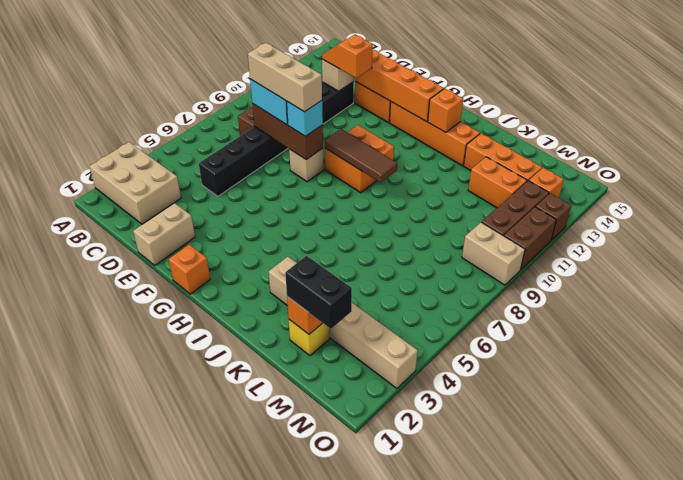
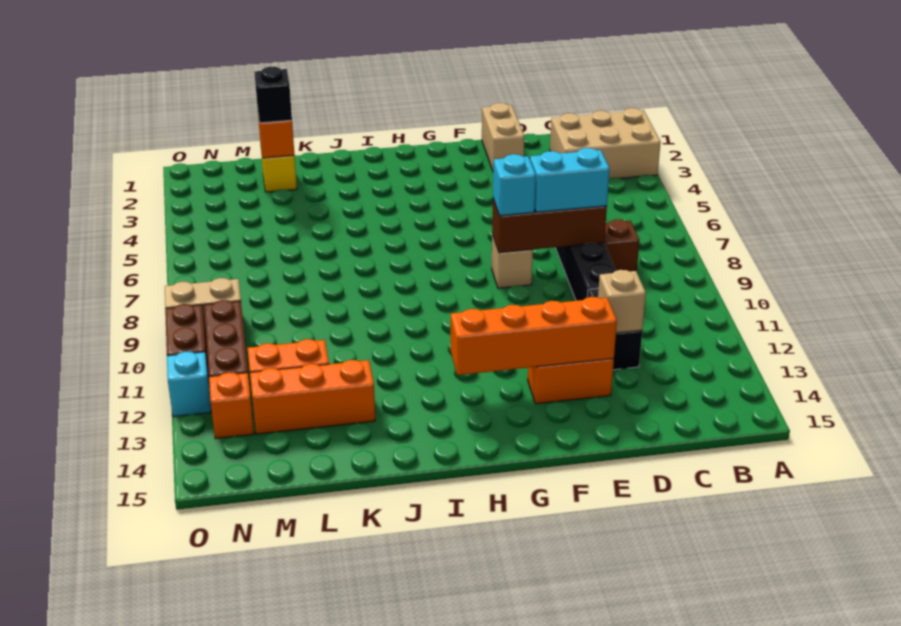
tan 1x3 brick [248,43,322,112] -> none
orange 1x2 slope [322,35,373,78] -> none
orange 1x1 brick [169,245,210,294] -> none
orange 2x2 brick [325,125,394,193] -> none
brown 1x3 tile [325,129,397,183] -> none
orange 1x4 brick [390,102,480,166] -> none
orange 1x1 brick [428,88,463,133] -> none
tan 1x6 brick [269,257,418,388] -> none
black 1x2 brick [285,256,352,329] -> black 1x1 brick [254,67,292,123]
brown 1x1 brick [536,193,571,240] -> cyan 1x1 brick [167,352,211,417]

